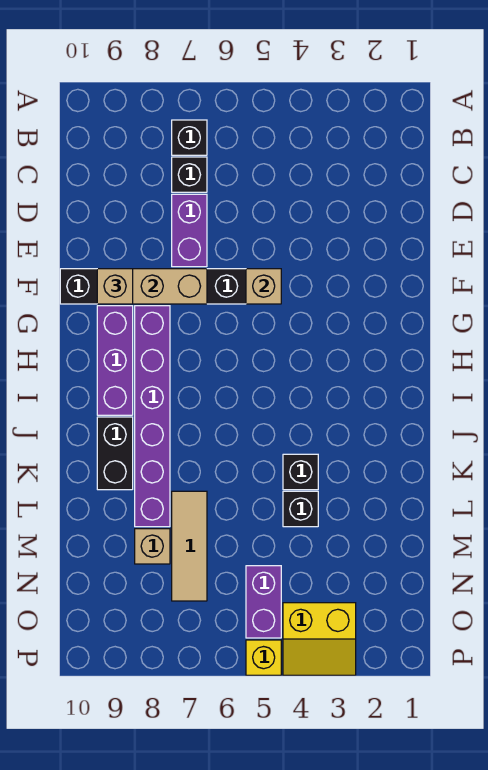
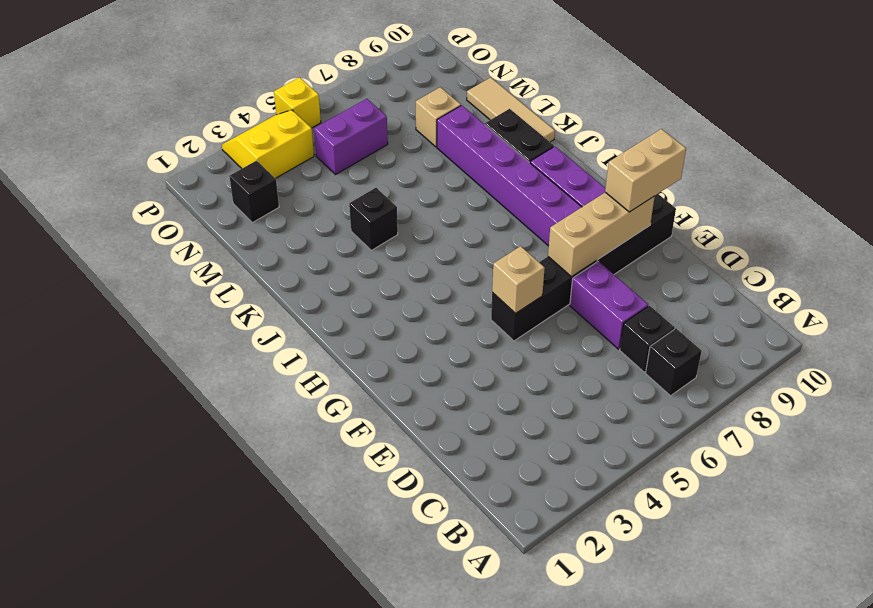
tan 1x1 brick [97,269,133,304] -> tan 1x2 brick [605,129,686,212]
black 1x1 brick [283,491,318,527] -> black 1x1 brick moved to [229,161,279,223]
tan 1x3 tile [172,491,207,601] -> tan 1x3 tile moved to [467,77,555,142]
purple 1x2 brick [246,566,281,638] -> purple 1x2 brick turned to [314,99,388,174]

